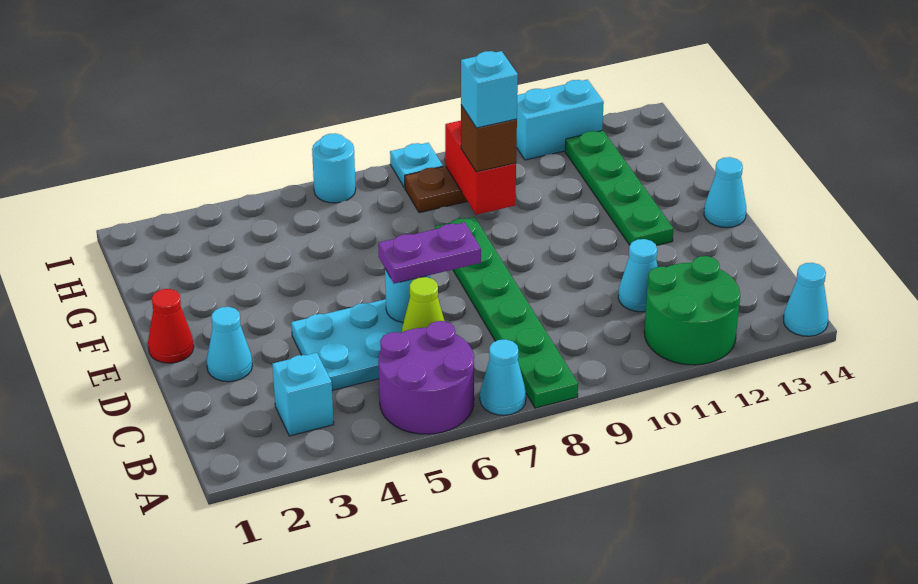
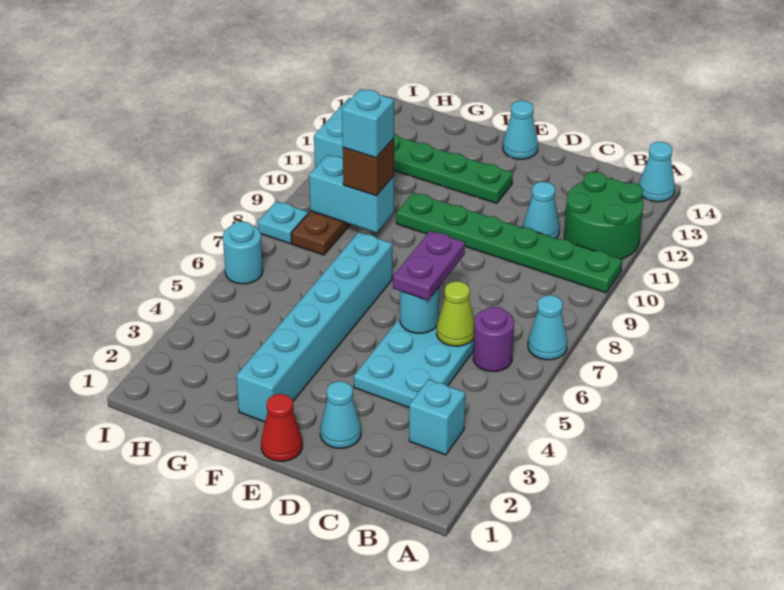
purple 2x2 round brick [378,321,474,434] -> purple 1x1 round brick [473,307,514,372]
green 1x6 plate [435,217,578,408] -> green 1x6 plate moved to [396,192,622,293]
none -> cyan 1x6 brick [236,232,392,422]
red 1x2 brick [445,121,516,215] -> cyan 1x2 brick [309,155,394,233]

